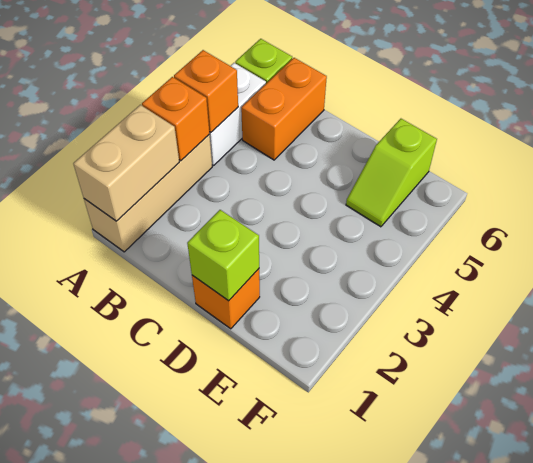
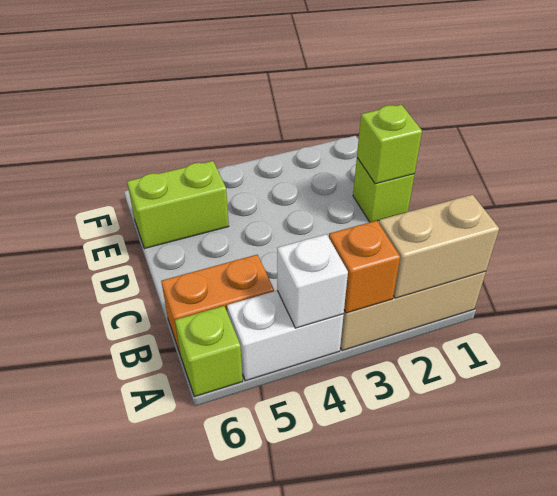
orange 1x1 brick [174,50,238,133] -> white 1x1 brick [277,234,348,328]
orange 1x1 brick [192,269,260,329] -> lime 1x1 brick [353,158,414,222]
lime 1x2 slope [346,119,437,227] -> lime 1x2 brick [127,161,229,249]

